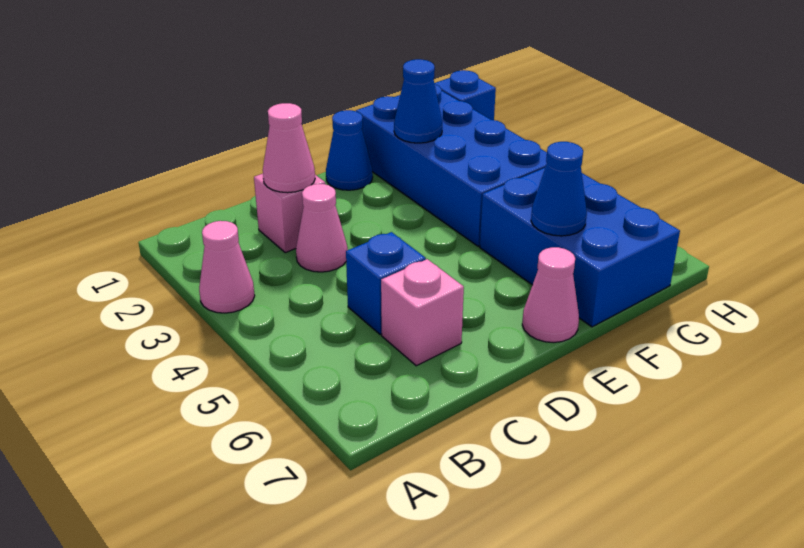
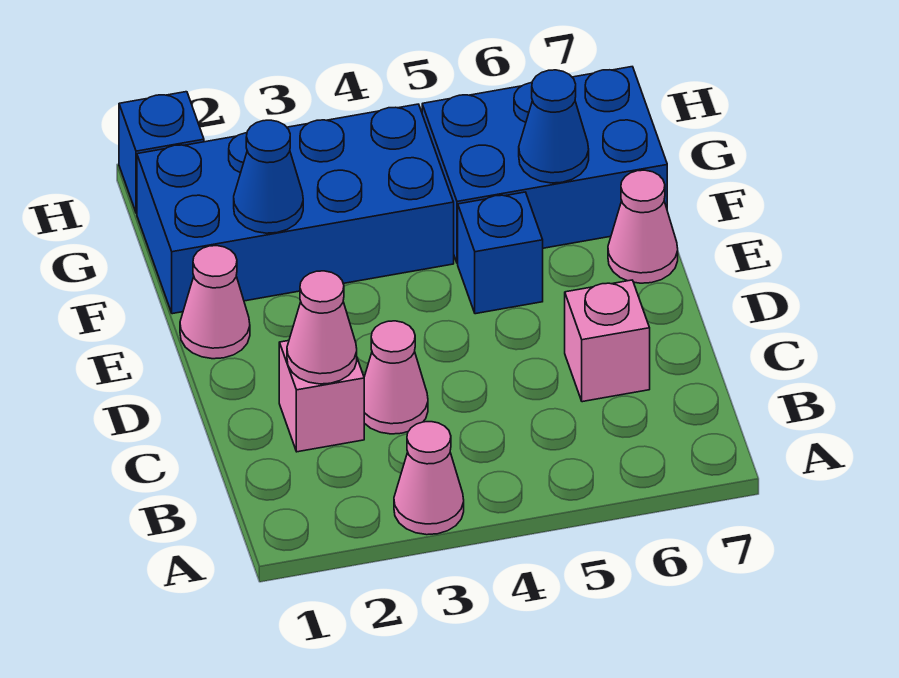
blue 1x1 brick [346,232,426,335] -> blue 1x1 brick moved to [458,192,543,314]
blue 1x1 cone [326,110,373,190] -> pink 1x1 cone [180,246,250,359]

